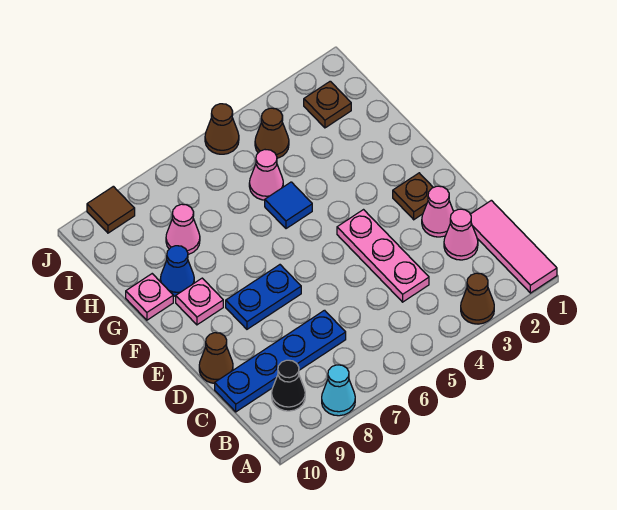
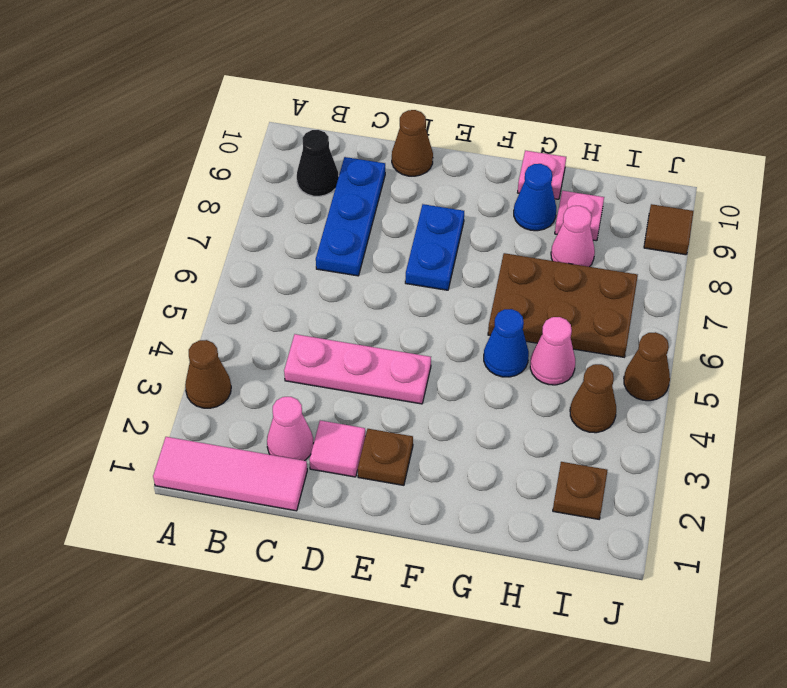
cyan 1x1 cone [322,365,355,416] -> none
blue 1x4 plate [215,310,346,412] -> blue 1x3 plate [316,157,385,276]
pink 1x1 cone [422,186,454,237] -> pink 1x1 tile [310,420,365,477]
pink 1x1 plate [176,278,223,325] -> pink 1x1 plate moved to [555,191,604,241]
blue 1x1 tile [265,182,312,229] -> blue 1x1 cone [484,309,529,377]
none -> brown 2x3 plate [488,253,638,357]

